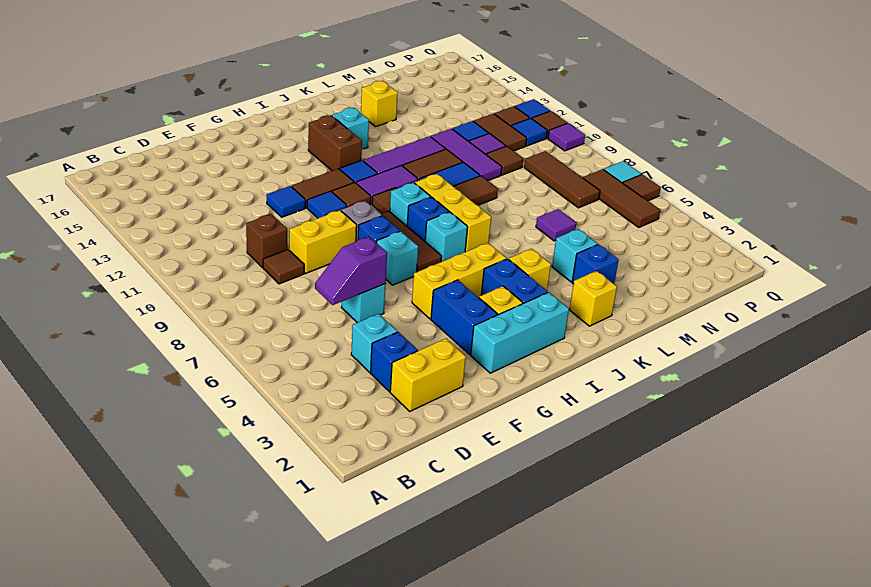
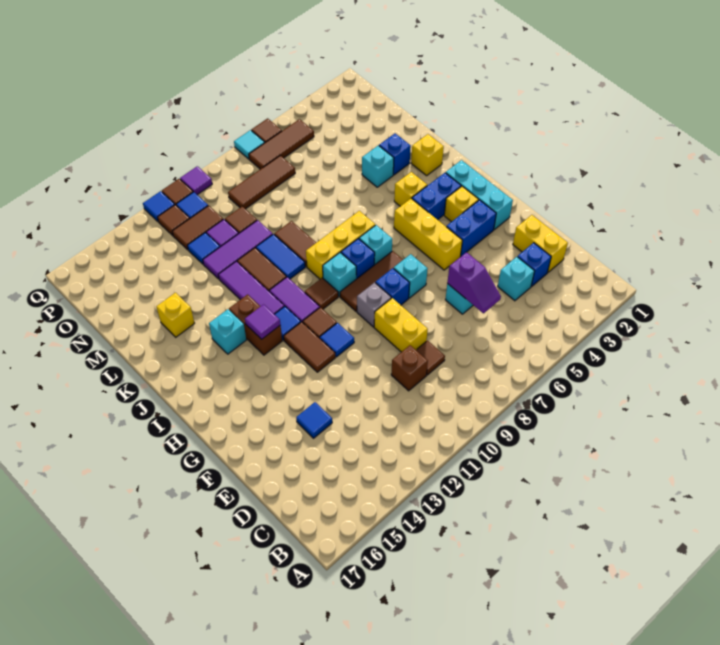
blue 1x1 tile [267,186,306,217] -> blue 1x1 tile moved to [296,402,332,438]
brown 1x2 brick [308,115,362,171] -> brown 1x2 brick turned to [229,294,282,355]
purple 1x1 tile [536,209,576,241] -> purple 1x1 tile moved to [245,305,280,339]

